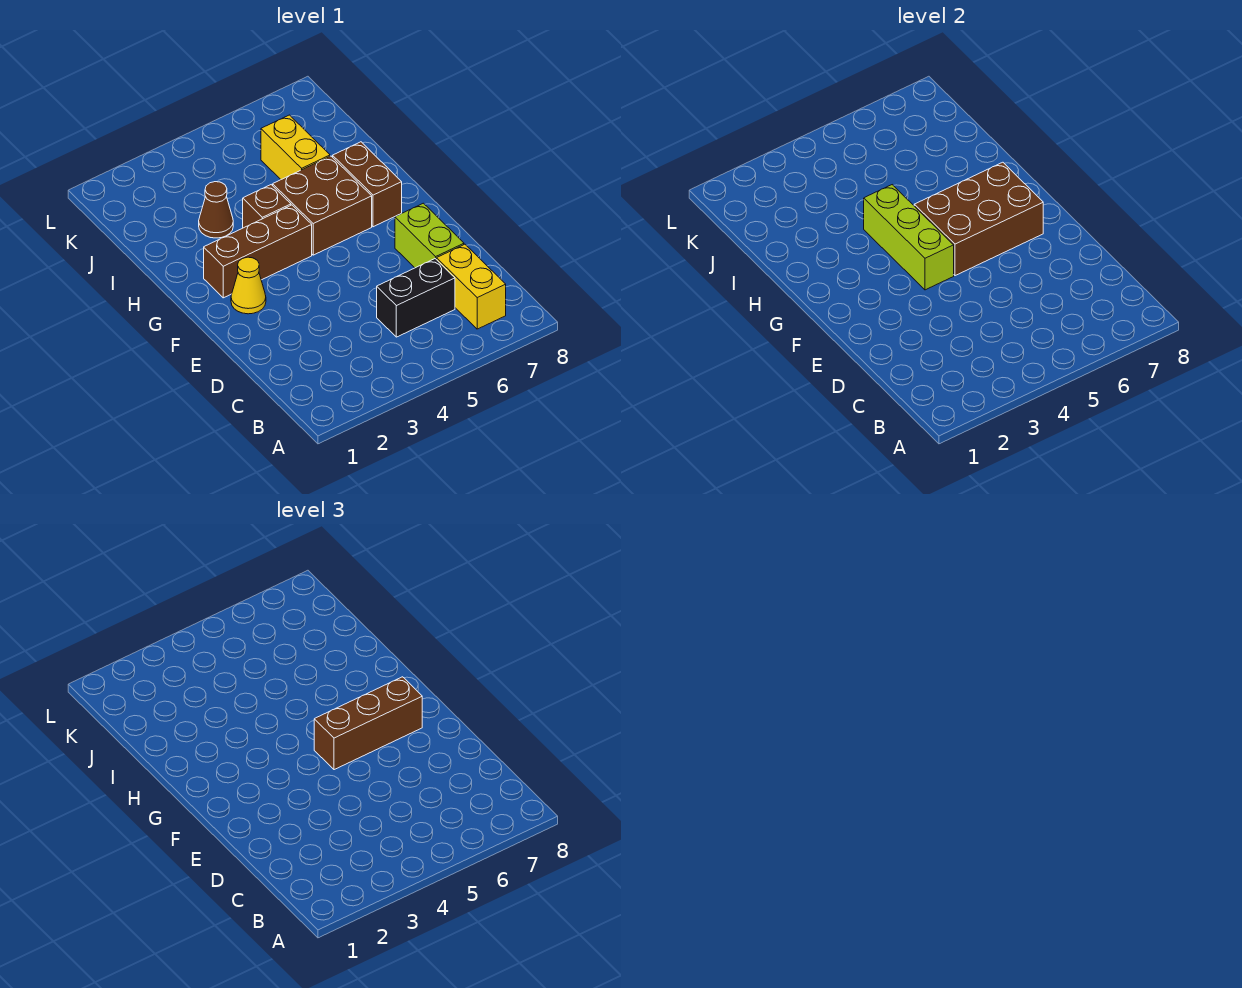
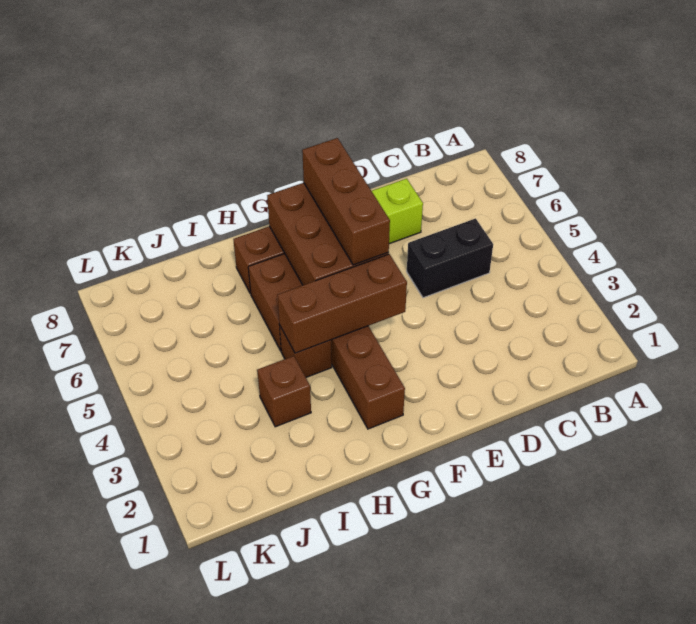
yellow 1x2 brick [437,244,506,329] -> none
black 1x2 brick [377,259,455,337] -> black 1x2 brick turned to [407,218,493,298]
yellow 1x1 cone [231,257,266,314] -> none
lime 1x3 brick [864,185,954,290] -> brown 1x3 brick [277,254,407,353]
brown 1x1 cone [199,182,233,238] -> brown 1x1 brick [257,356,311,427]
yellow 1x2 brick [261,115,330,179] -> none

